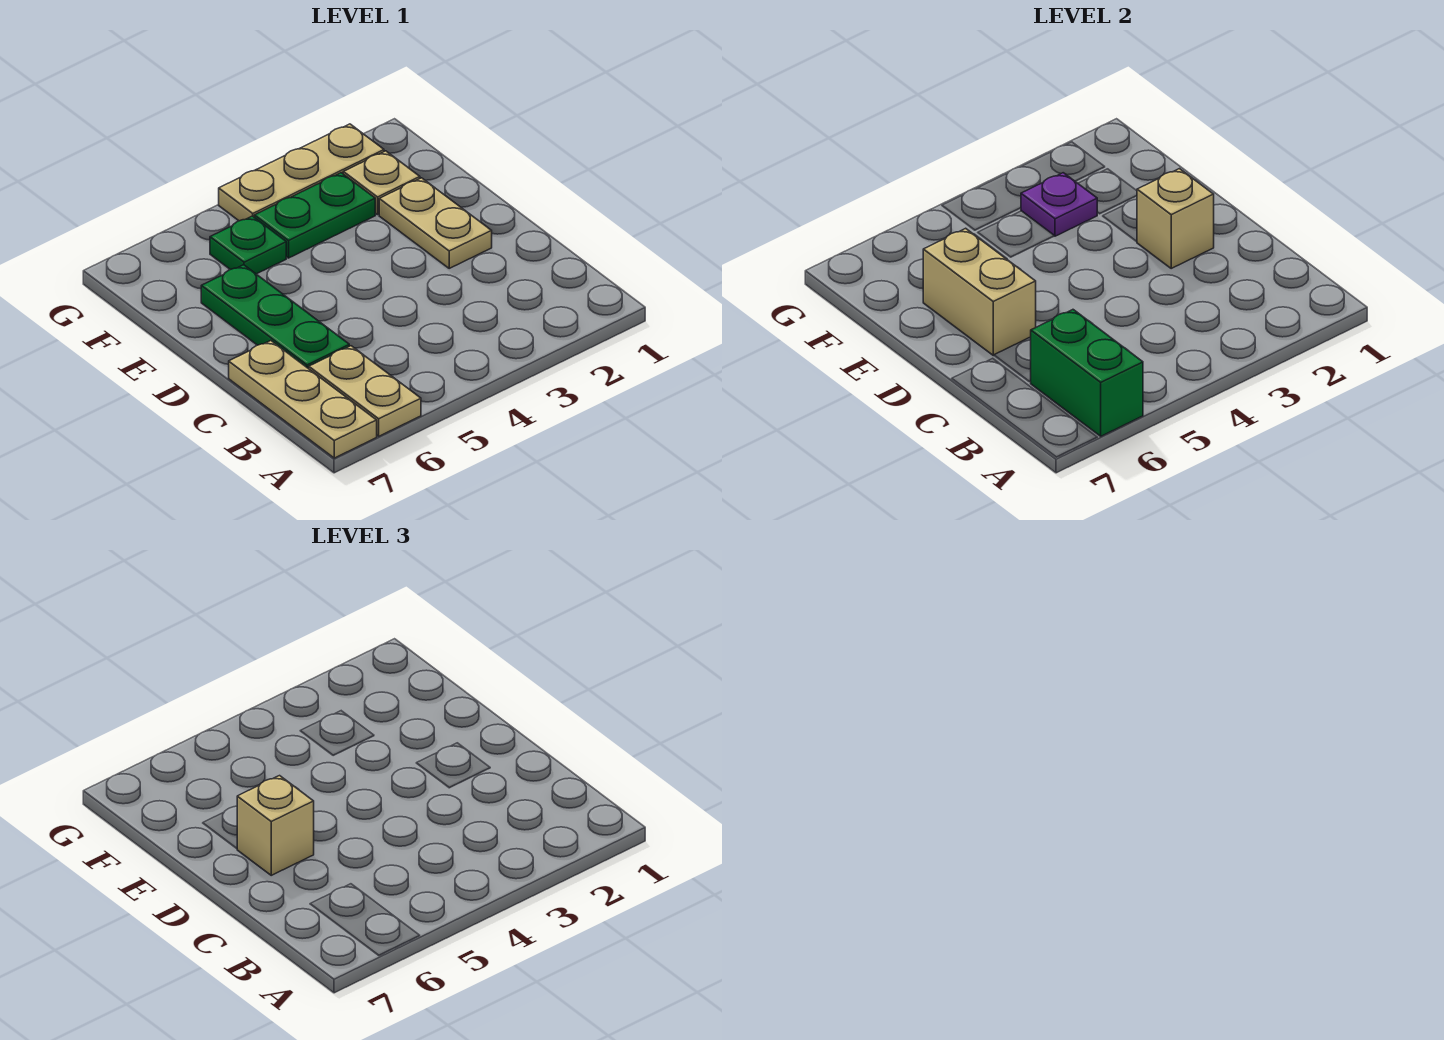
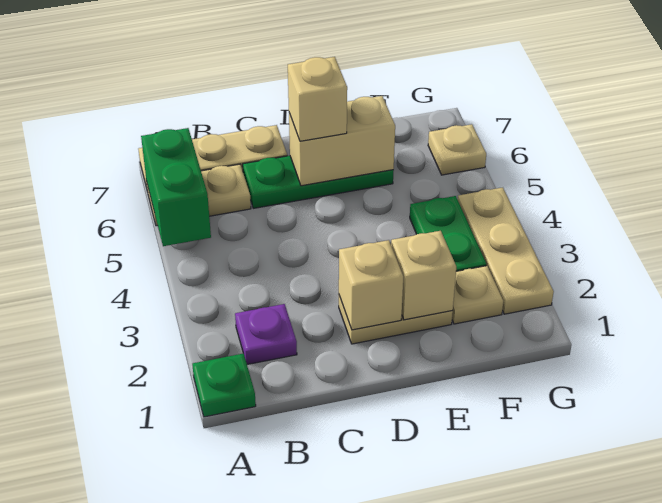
green 1x2 brick [1031,310,1143,436] -> green 1x2 brick turned to [141,128,211,246]
none -> tan 1x1 brick [391,231,456,320]
purple 1x1 plate [1021,173,1097,236] -> purple 1x1 plate moved to [235,304,297,364]
green 1x1 plate [210,216,286,274] -> green 1x1 plate moved to [192,353,256,417]
none -> tan 1x1 plate [428,124,486,175]

